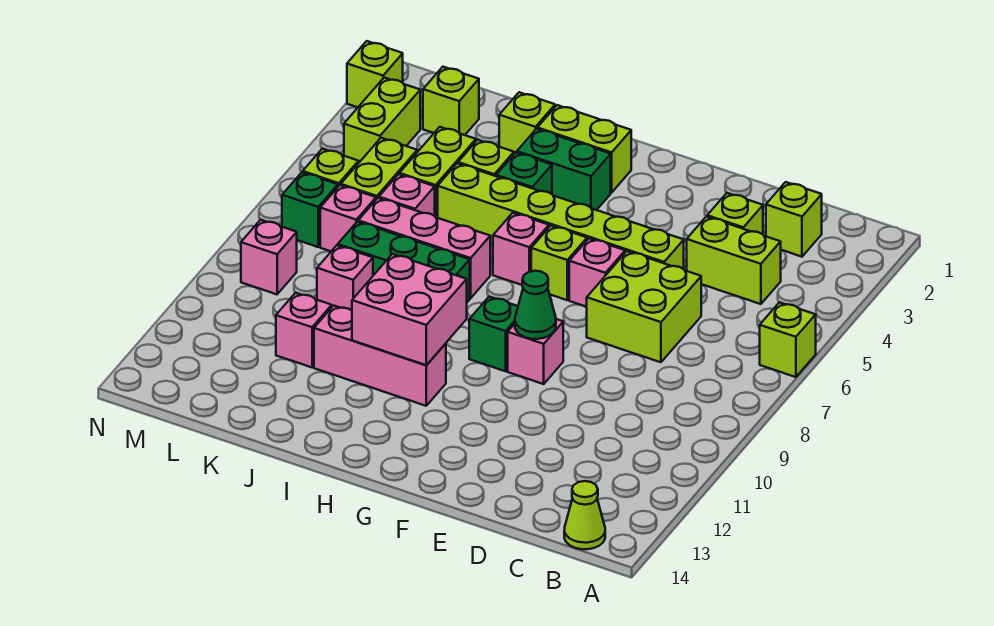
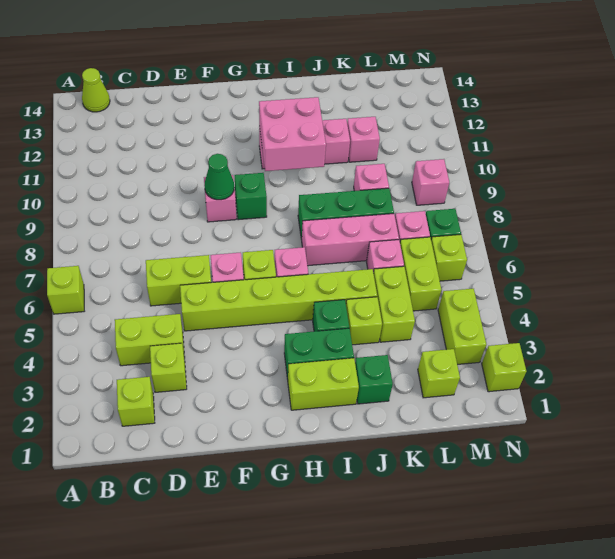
lime 2x2 brick [587,251,701,362] -> lime 1x2 brick [146,255,211,306]
lime 1x1 brick [499,92,555,154] -> green 1x1 brick [355,355,393,404]

